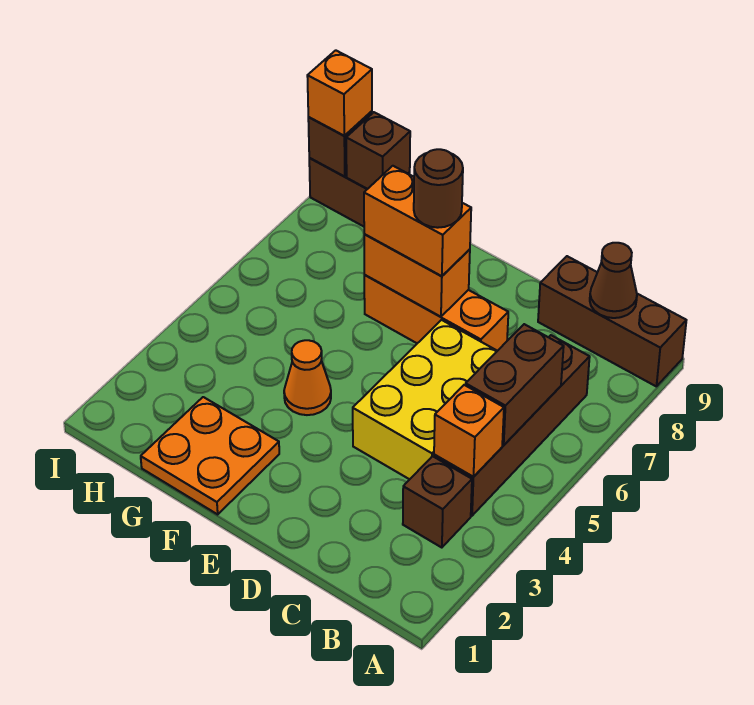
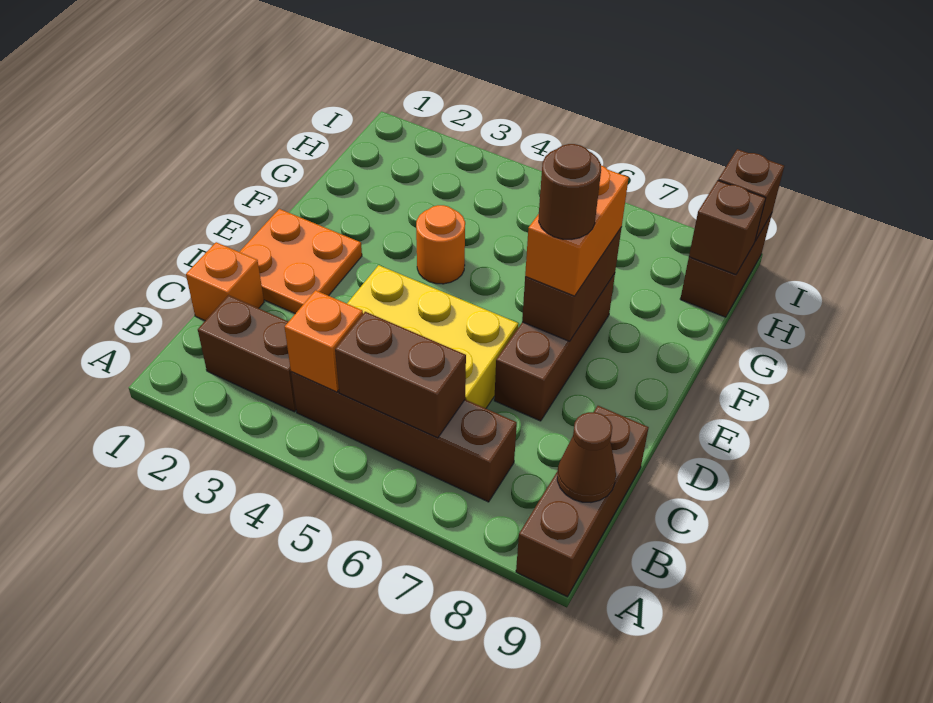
brown 1x1 brick [403,456,472,548] -> brown 1x2 brick [198,295,296,412]
orange 1x3 brick [364,275,508,351] -> brown 1x3 brick [494,273,615,421]
orange 1x2 brick [364,234,470,317] -> brown 1x2 brick [522,227,622,341]
orange 2x2 plate [141,397,279,514] -> orange 2x2 plate moved to [240,209,362,314]
orange 1x1 cone [284,340,331,415] -> orange 1x1 round brick [416,205,465,284]
orange 1x1 brick [307,50,372,136] -> orange 1x1 brick moved to [186,242,264,321]

